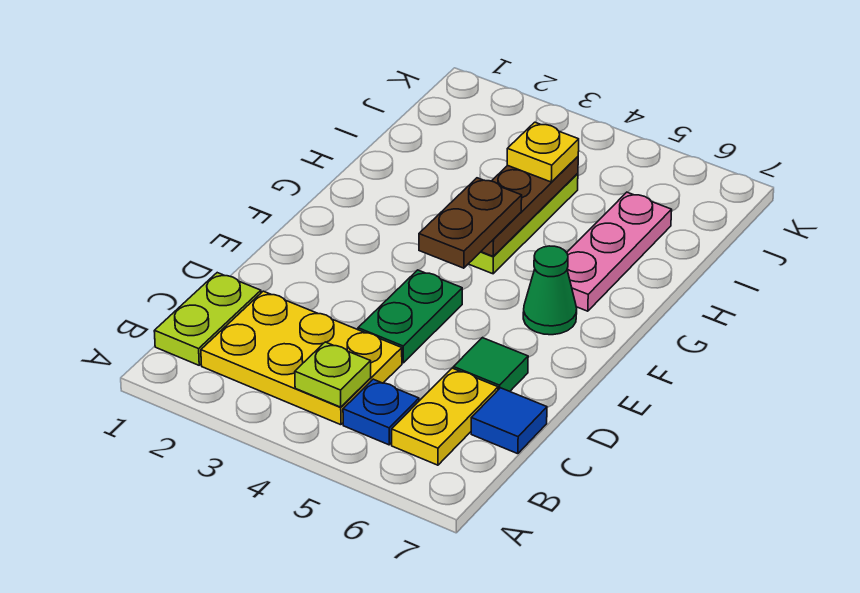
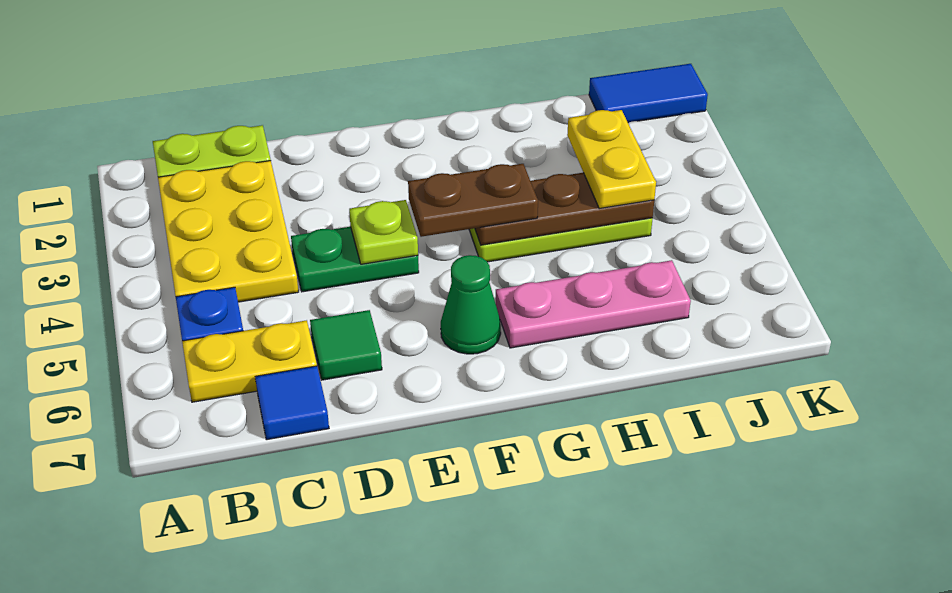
lime 1x1 plate [295,342,371,407] -> lime 1x1 plate moved to [349,200,418,264]
yellow 1x1 plate [507,122,579,182] -> yellow 1x2 plate [567,110,656,209]
none -> blue 1x2 tile [589,64,708,123]

